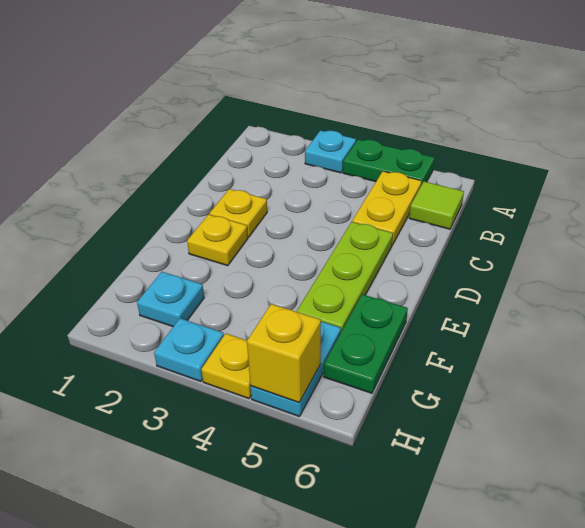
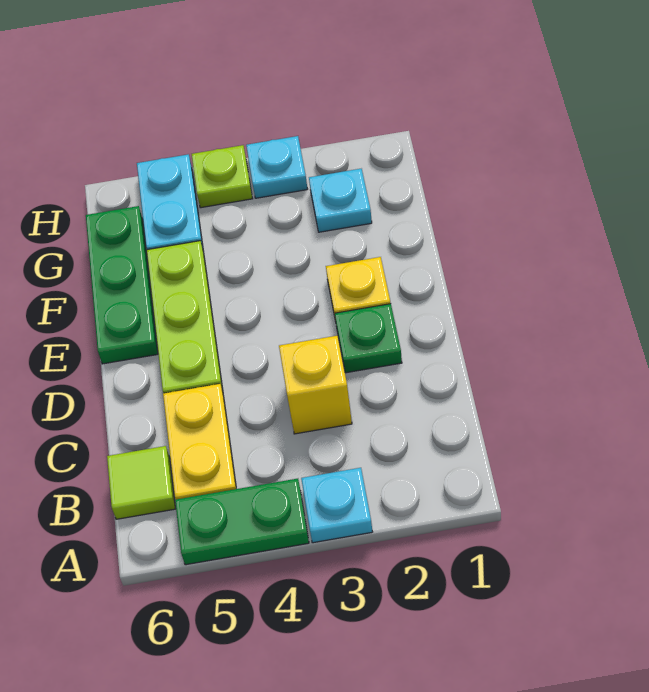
yellow 1x1 plate [209,189,267,237] -> green 1x1 plate [335,304,402,373]
green 1x2 plate [324,294,408,393] -> green 1x3 plate [86,206,158,364]
yellow 1x1 plate [201,334,251,399] -> lime 1x1 plate [192,145,253,208]
yellow 1x1 brick [247,304,321,402] -> yellow 1x1 brick moved to [279,336,352,434]

